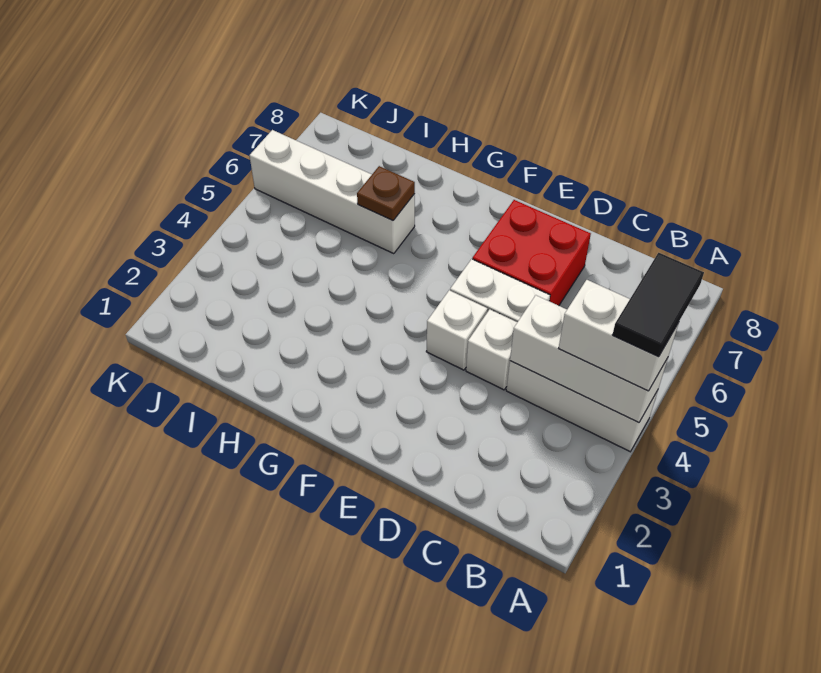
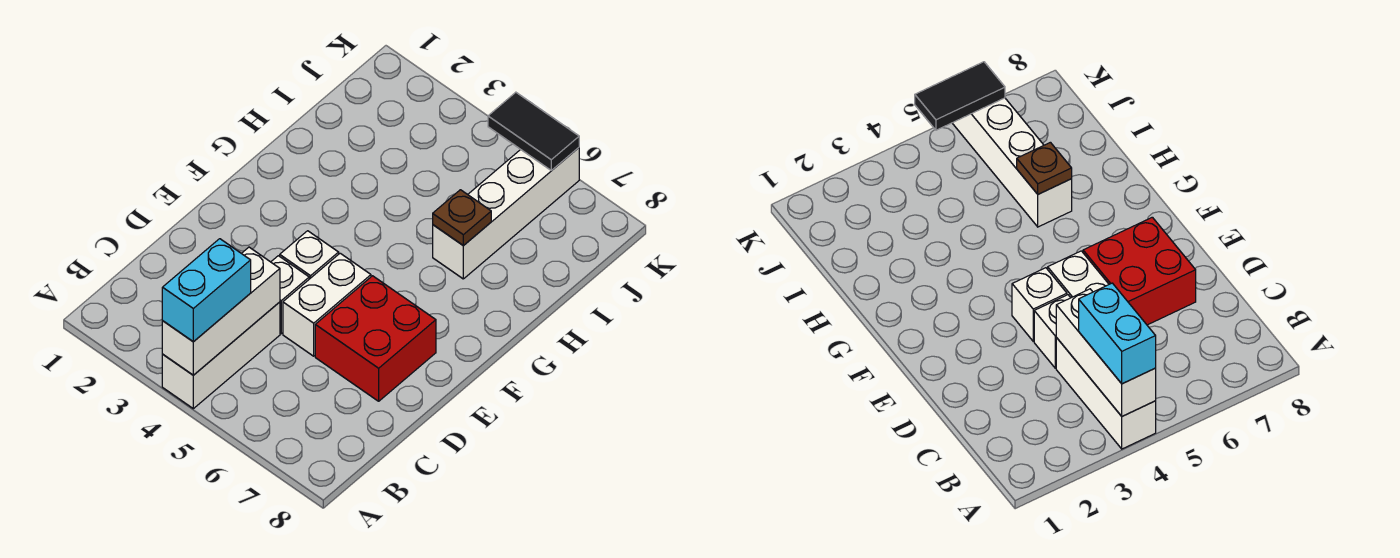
white 1x2 brick [559,280,679,391] -> cyan 1x2 brick [162,239,251,342]
black 1x2 tile [612,253,704,357] -> black 1x2 tile moved to [488,92,579,171]

